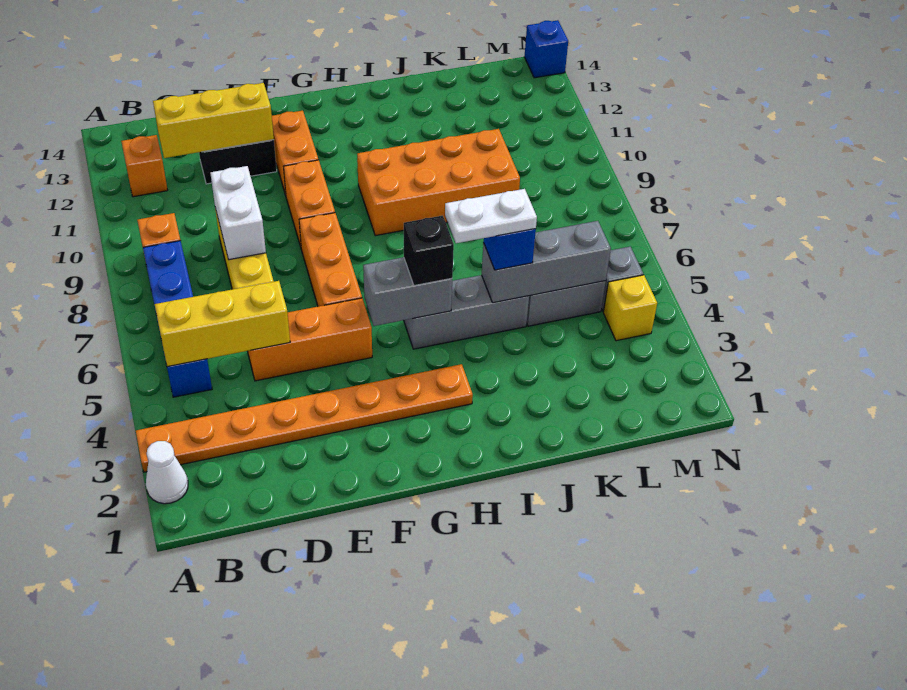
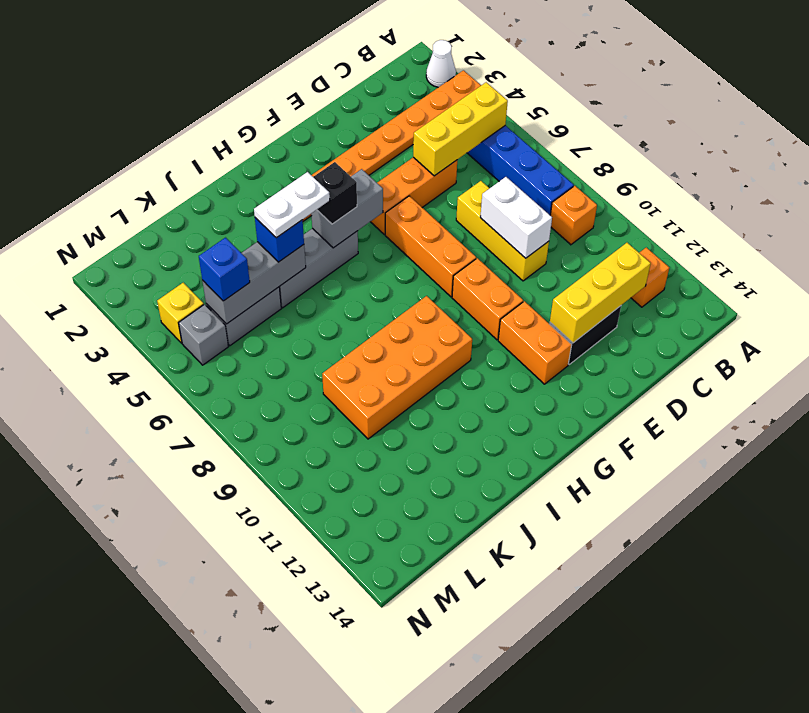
blue 1x1 brick [525,20,568,78] -> blue 1x1 brick moved to [199,238,250,301]

